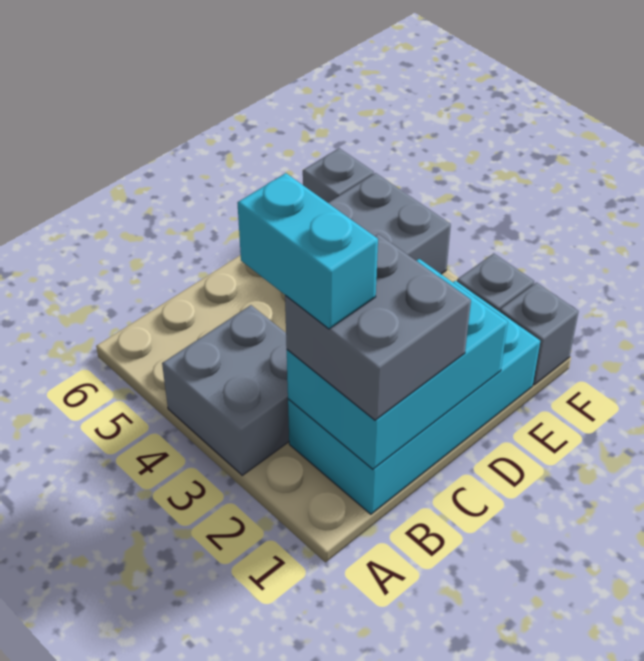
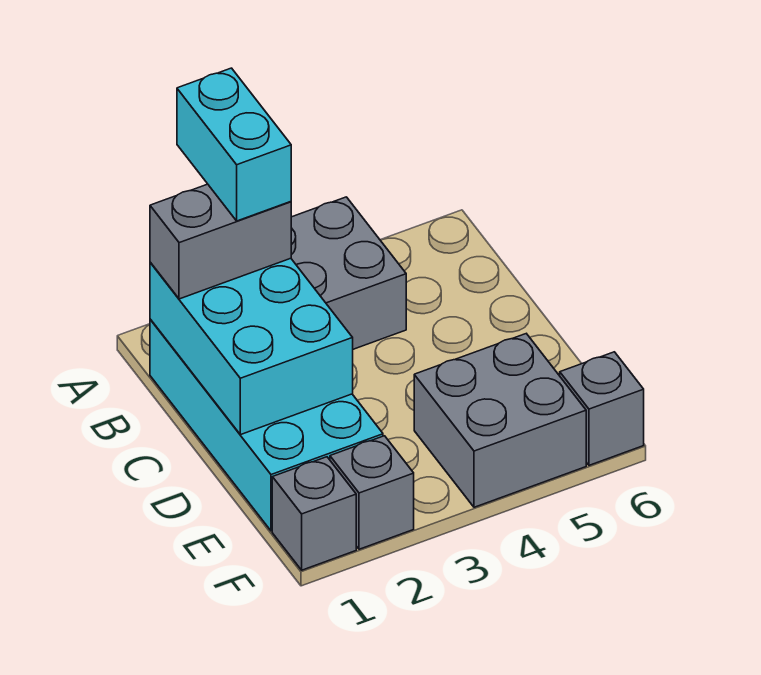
grey 2x2 brick [285,234,471,420] -> grey 1x2 brick [150,184,291,299]
cyan 1x2 brick [238,173,378,329] -> cyan 1x2 brick turned to [177,68,291,221]

